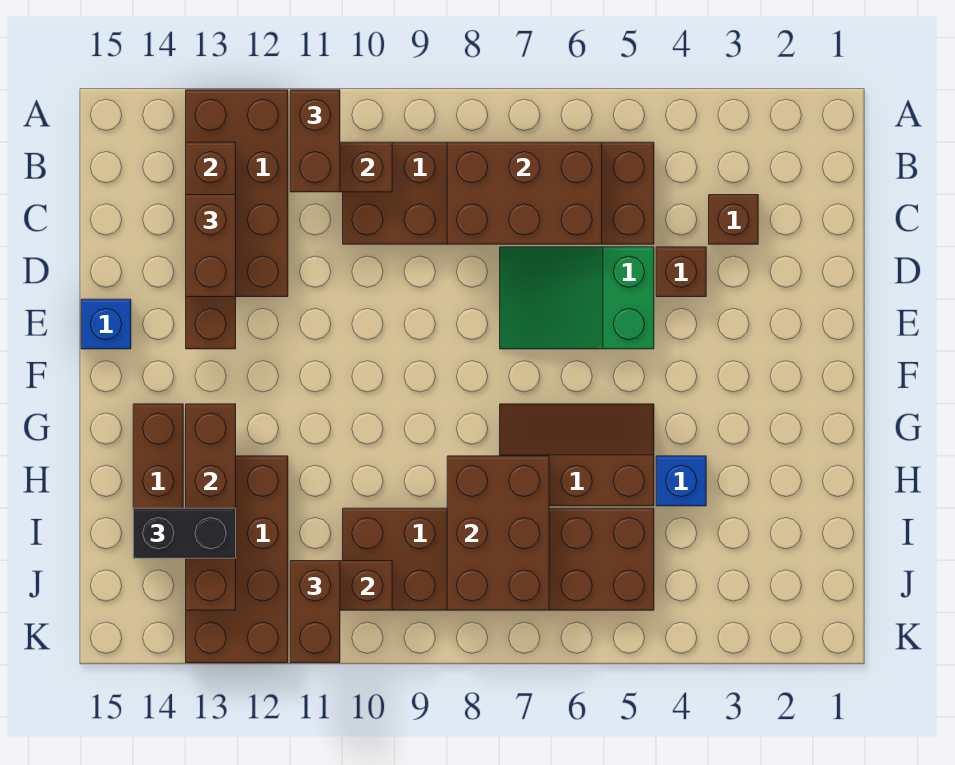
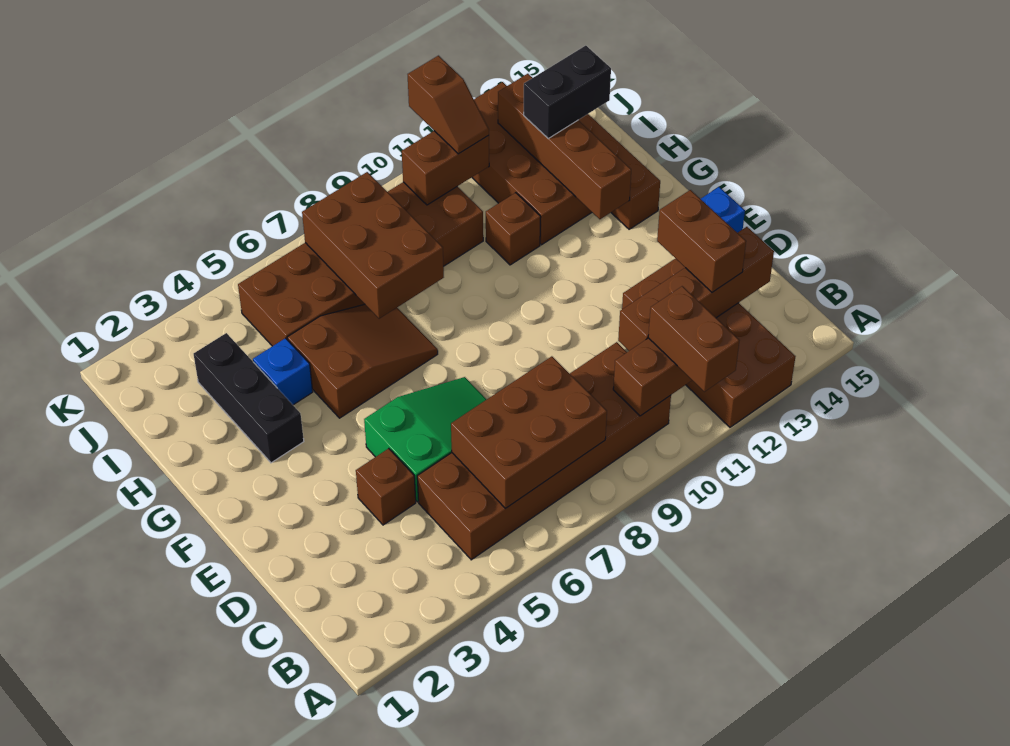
brown 1x4 brick [186,142,236,349] -> brown 1x4 brick turned to [618,227,774,351]
brown 1x1 brick [709,195,758,244] -> brown 1x1 brick moved to [486,193,541,265]
none -> black 1x3 brick [194,333,304,463]
brown 2x3 slope [500,404,654,506] -> brown 2x3 slope turned to [287,304,438,418]
brown 1x2 brick [290,561,340,663] -> brown 1x2 slope [408,56,489,154]

